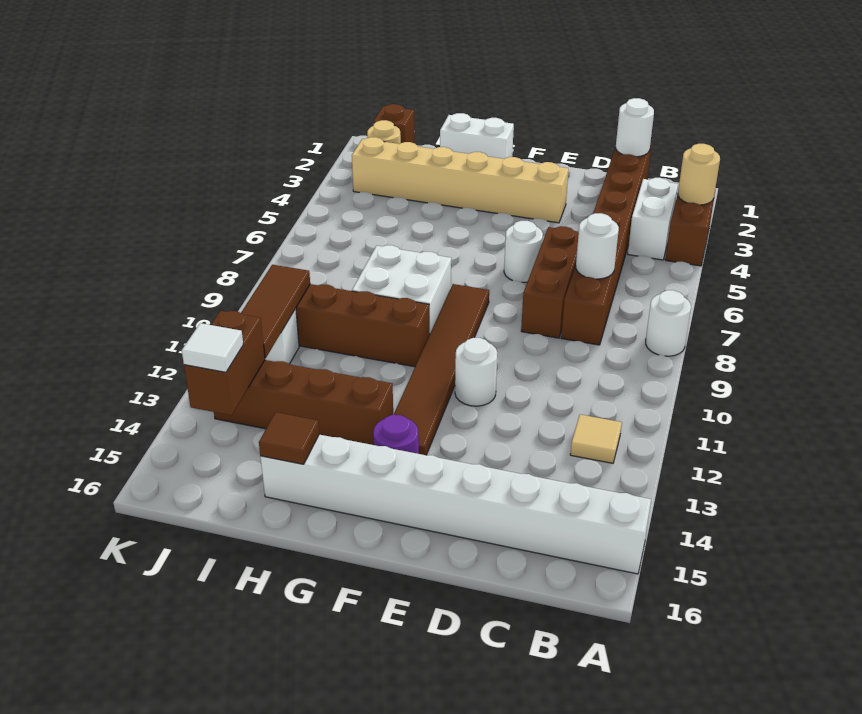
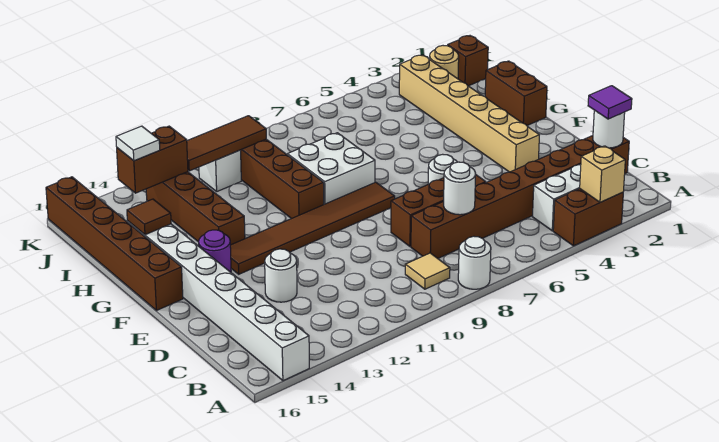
tan 1x1 round brick [678,144,720,205] -> tan 1x1 brick [580,146,625,202]
tan 1x1 tile [570,415,622,463] -> tan 1x1 tile moved to [405,253,450,289]
none -> purple 1x1 tile [588,86,632,119]
white 1x1 round brick [455,338,498,406] -> white 1x1 round brick moved to [265,249,297,302]
none -> brown 1x6 brick [46,177,183,311]
white 1x2 brick [440,113,514,159] -> brown 1x2 brick [485,61,547,125]

